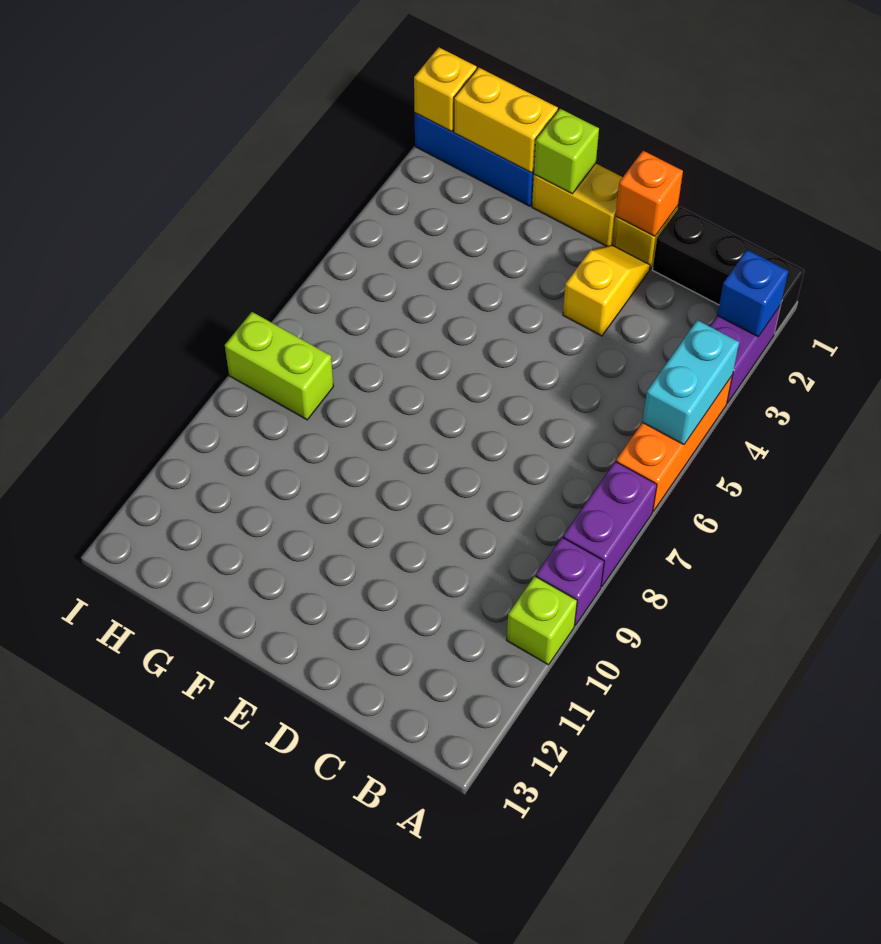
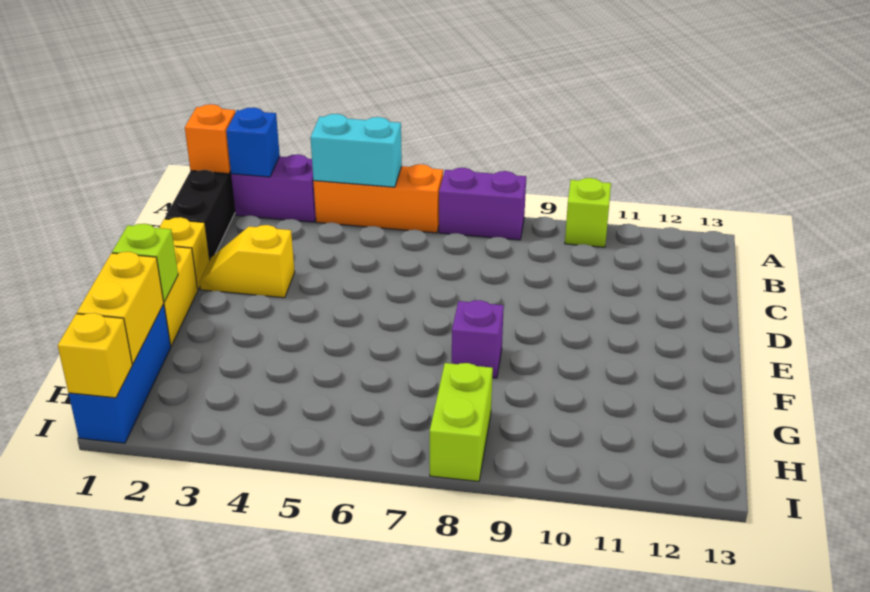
purple 1x1 brick [536,537,604,625] -> purple 1x1 brick moved to [452,300,504,378]
orange 1x1 brick [616,151,683,236] -> orange 1x1 brick moved to [185,104,235,174]

